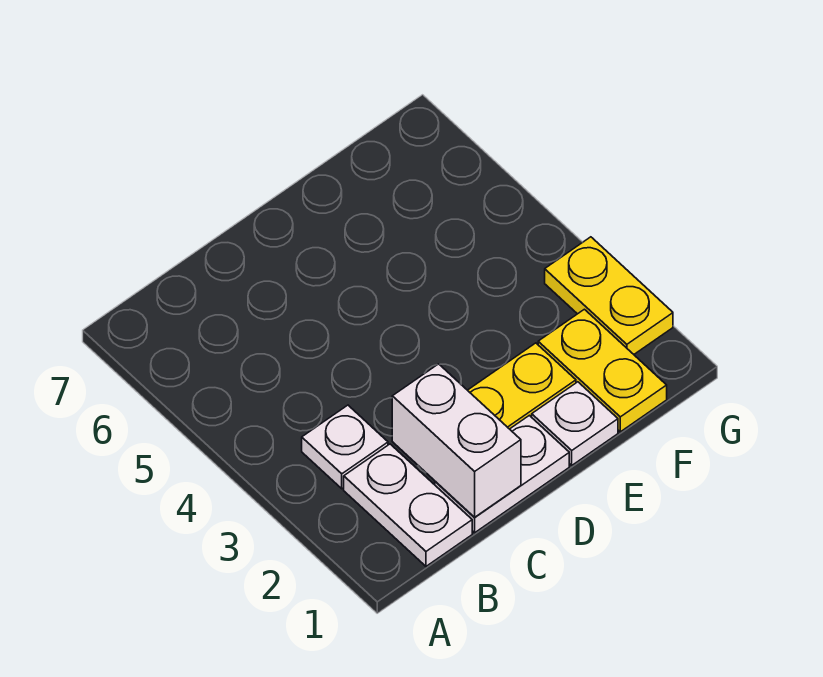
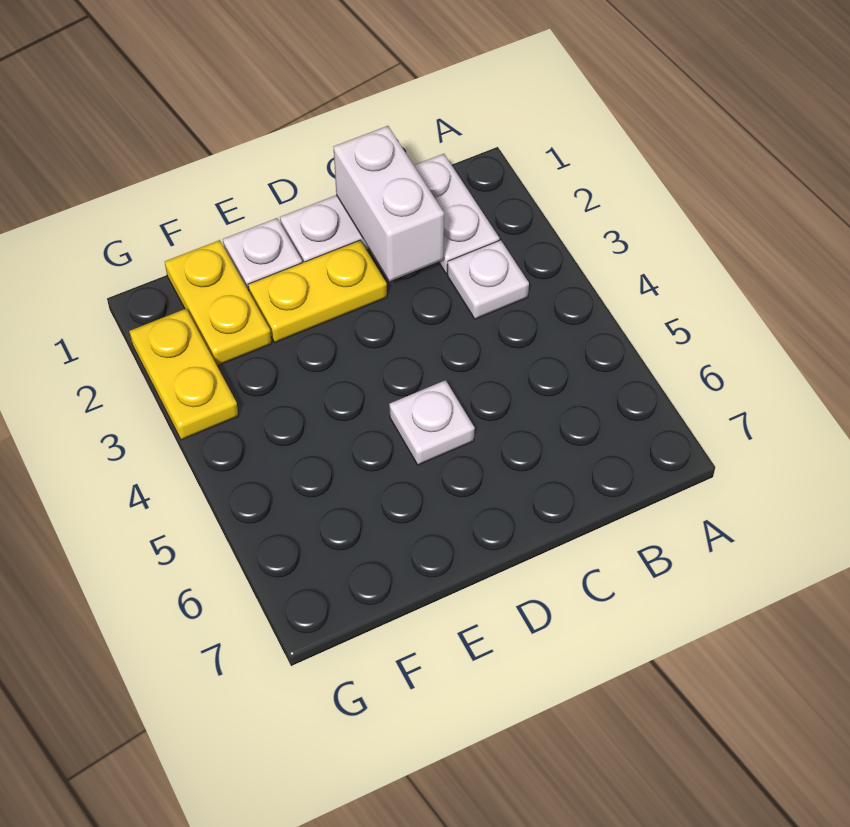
none -> white 1x1 plate [389,380,475,465]

